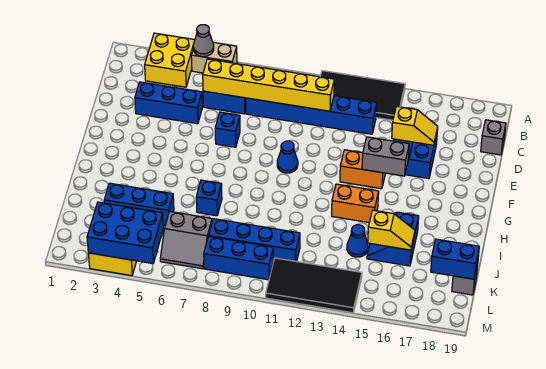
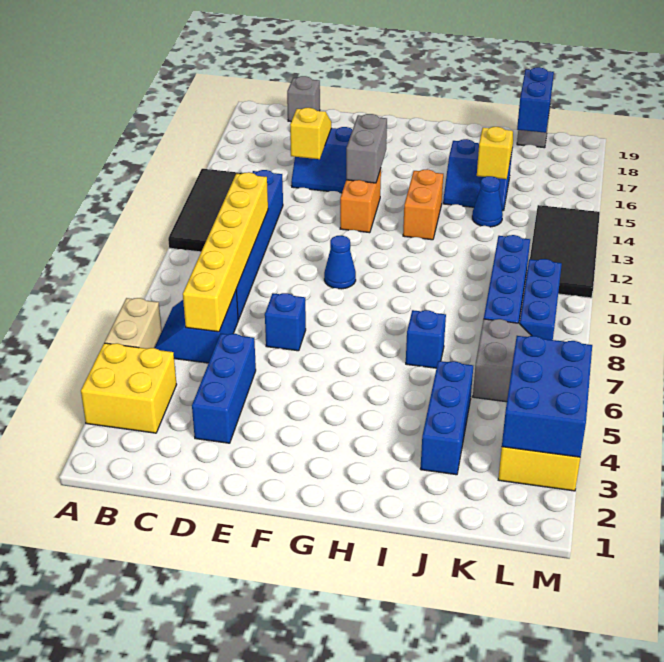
grey 1x1 cone [193,25,214,57] -> none

